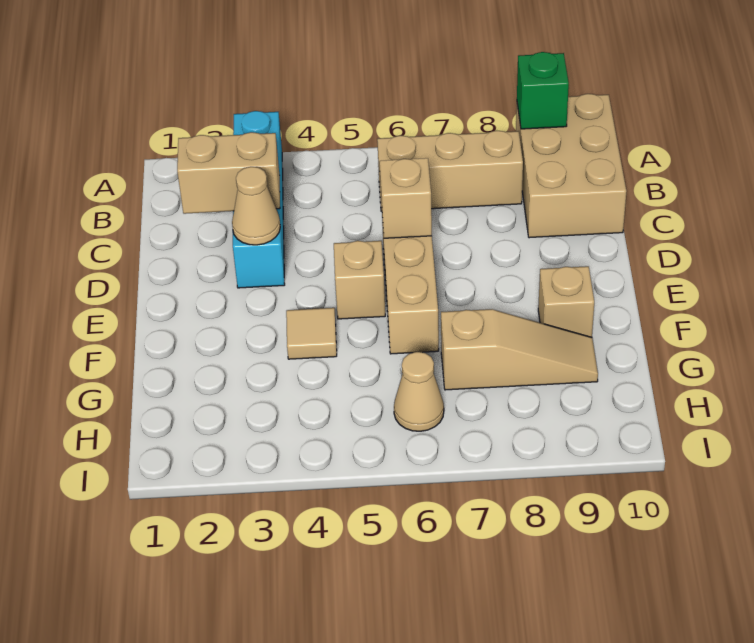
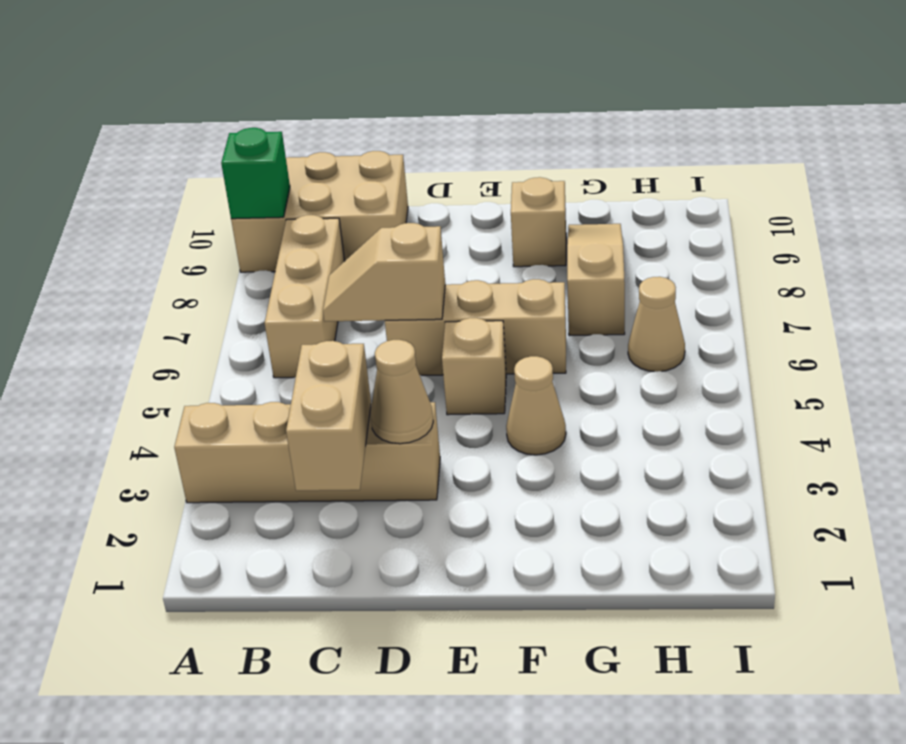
cyan 1x4 brick [233,111,285,288] -> tan 1x4 brick [174,402,440,503]
tan 1x1 tile [286,308,337,359] -> tan 1x1 cone [506,356,566,455]

